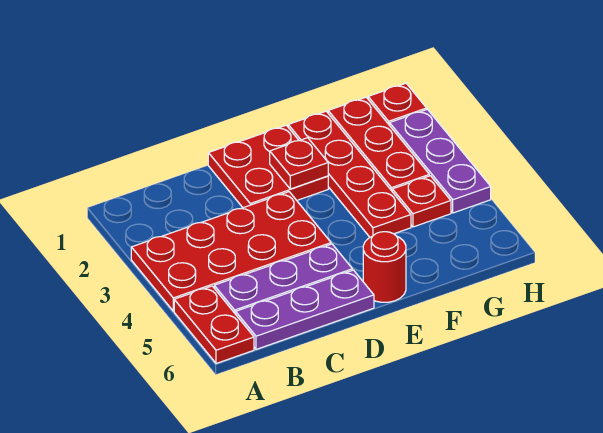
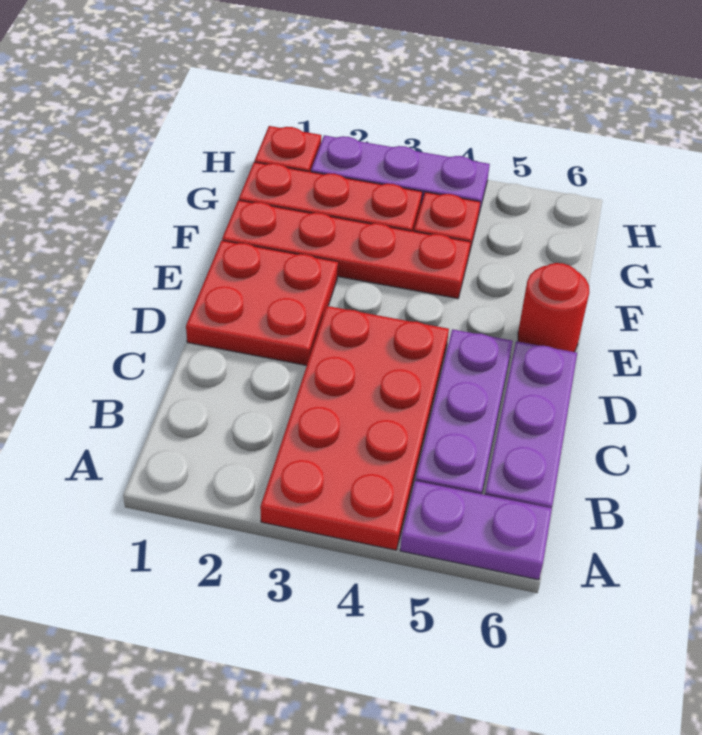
red 1x2 plate [174,286,254,363] -> purple 1x2 plate [400,481,552,580]
red 1x1 plate [270,138,328,189] -> none

